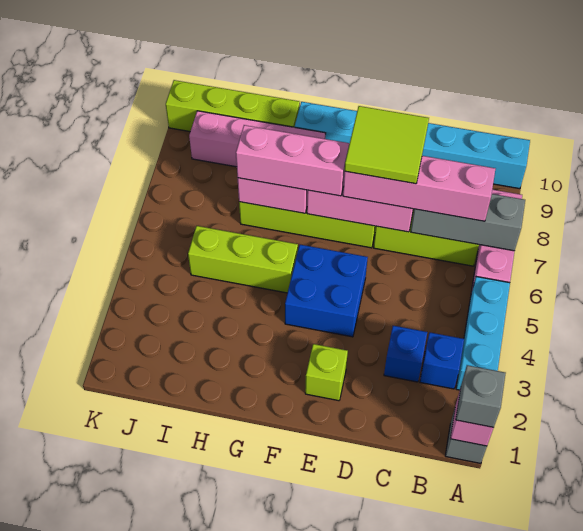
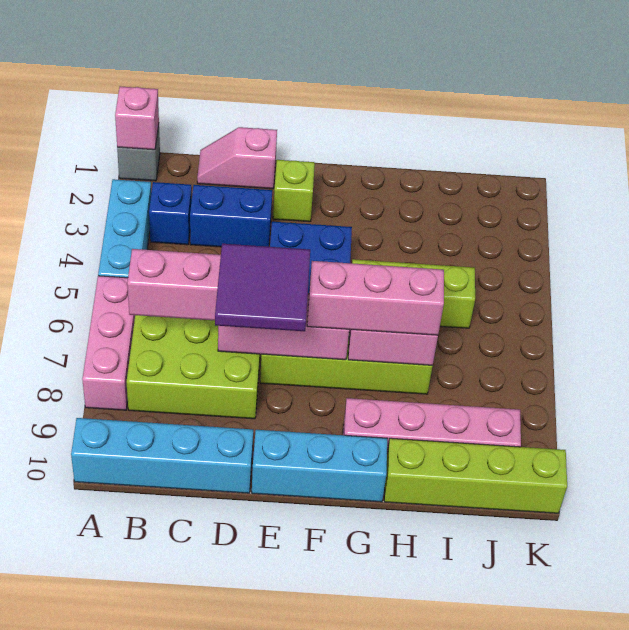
grey 1x1 brick [456,365,506,428] -> none
grey 1x3 brick [411,194,525,251] -> none
none -> pink 1x2 slope [197,127,277,189]
blue 1x1 brick [384,326,427,382] -> blue 1x2 brick [190,185,272,247]
lime 2x2 tile [345,106,429,184] -> purple 2x2 tile [215,244,310,331]

